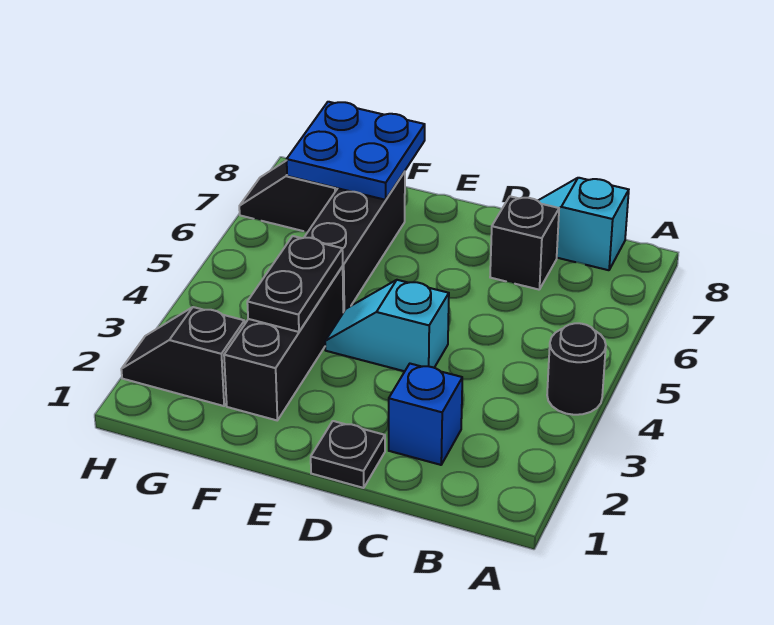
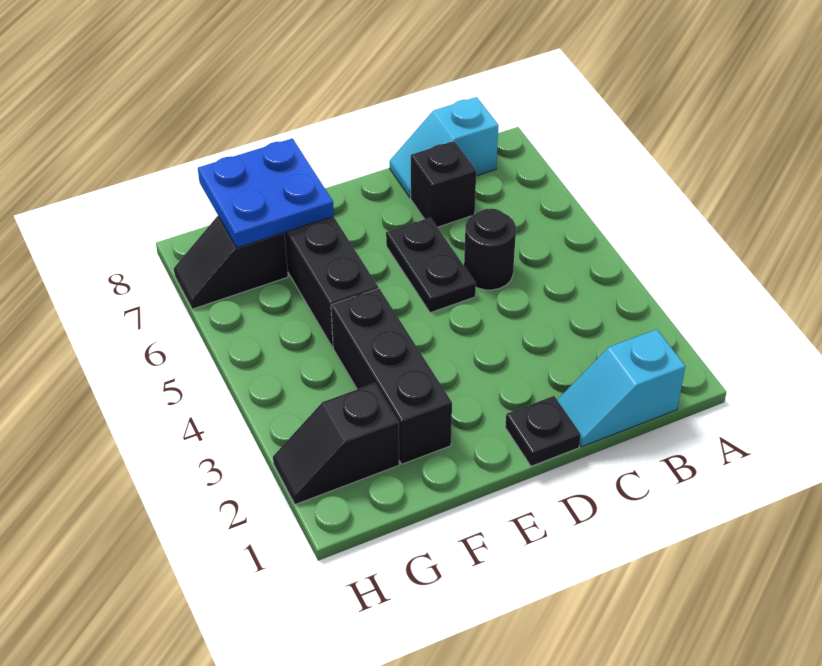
black 1x1 round brick [547,323,606,415] -> black 1x1 round brick moved to [464,208,516,290]
blue 1x1 brick [389,364,462,465] -> none
cyan 1x2 slope [325,280,449,371] -> cyan 1x2 slope moved to [557,329,685,447]
black 1x2 plate [247,236,343,332] -> black 1x2 plate moved to [386,218,476,313]

